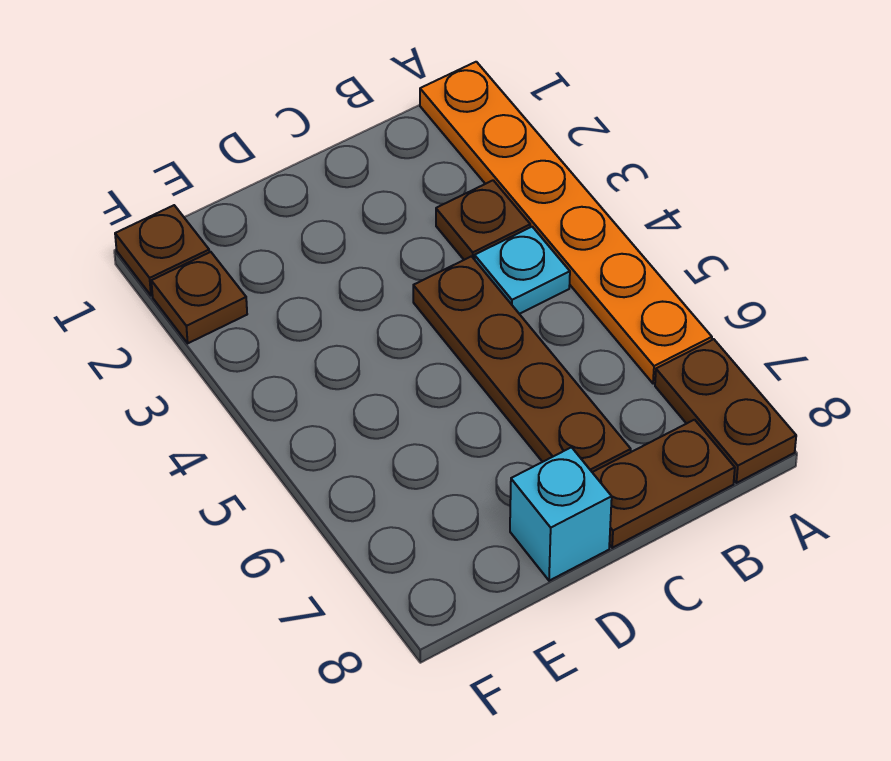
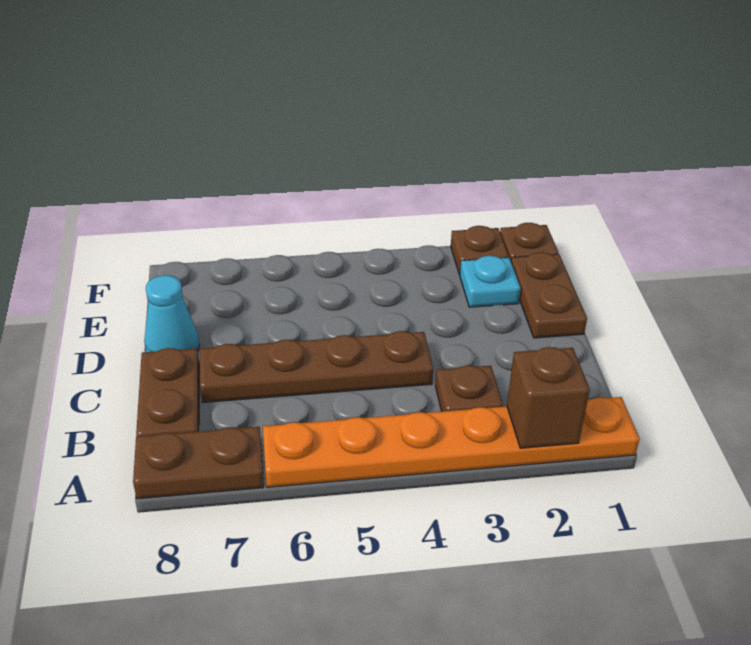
none -> brown 1x1 brick [507,347,590,448]
cyan 1x1 plate [475,227,570,314] -> cyan 1x1 plate moved to [460,256,521,307]
none -> brown 1x2 plate [511,252,587,338]
cyan 1x1 brick [510,447,612,581] -> cyan 1x1 cone [144,275,199,352]

